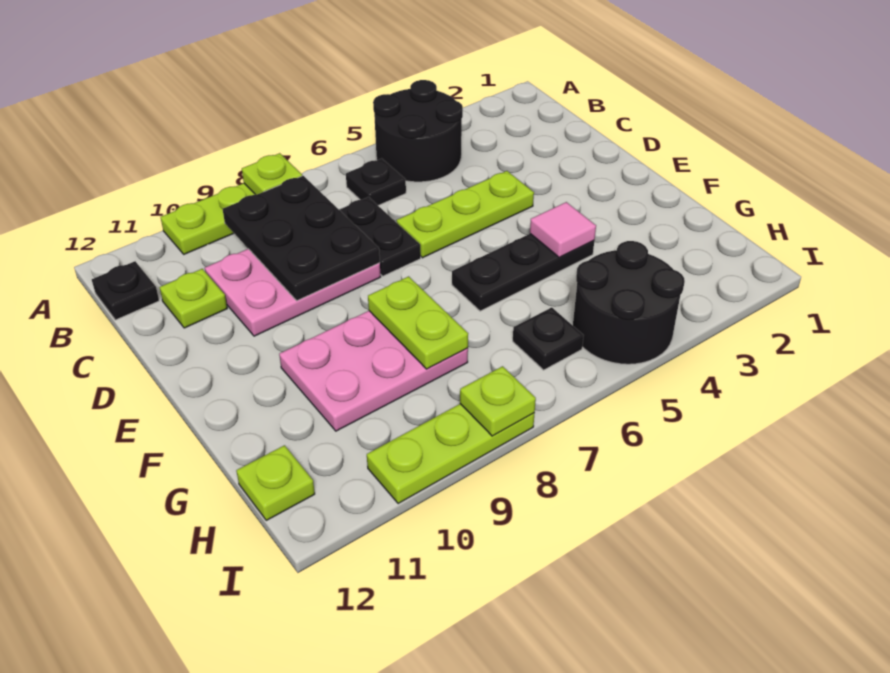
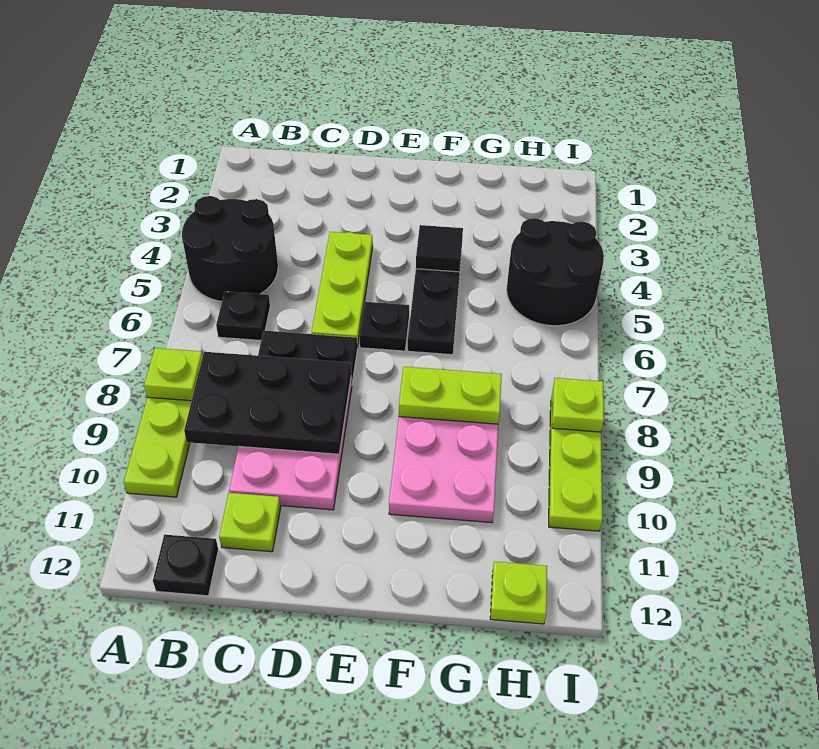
pink 1x1 tile [530,202,596,257] -> black 1x1 tile [416,225,463,272]
black 1x1 plate [513,307,584,370] -> black 1x1 plate moved to [360,302,409,351]

